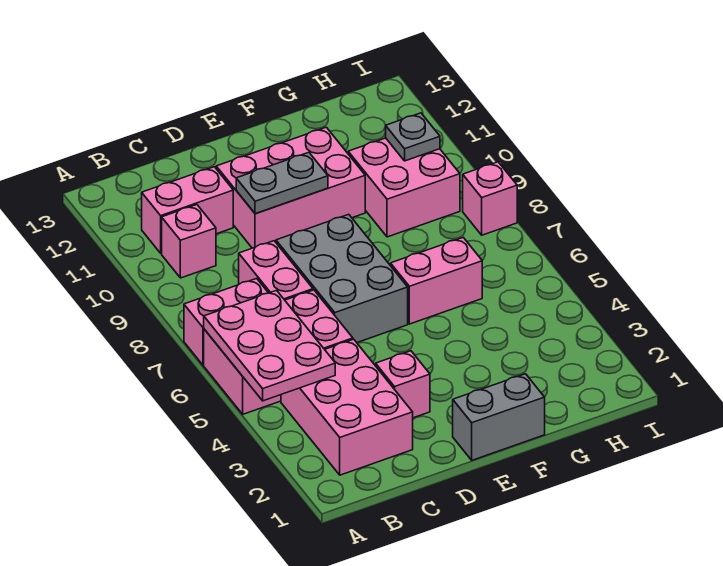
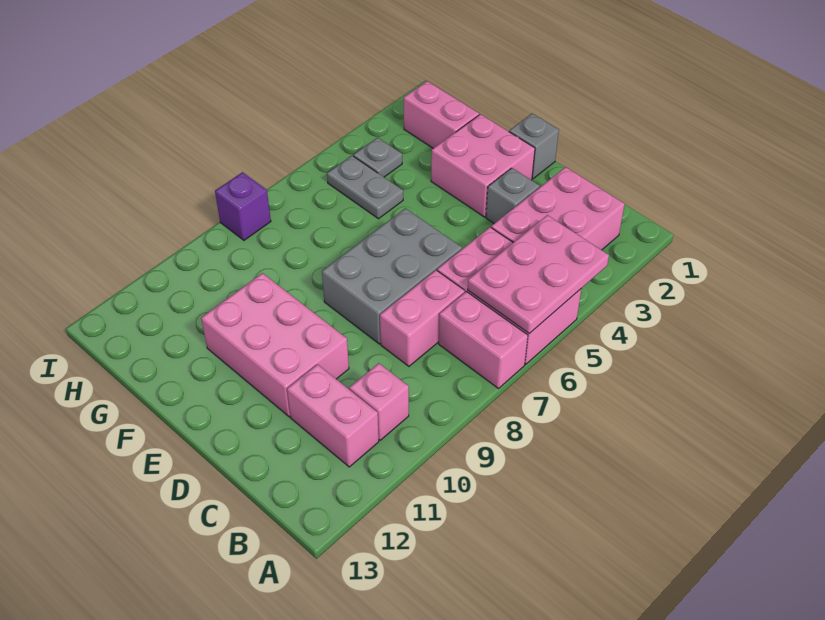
pink 1x1 brick [376,351,430,418] -> grey 1x1 brick [486,168,540,223]
grey 1x2 plate [236,152,328,214] -> grey 1x2 plate moved to [327,156,403,219]
grey 1x2 brick [453,374,545,460] -> grey 1x1 brick [509,114,559,179]
pink 1x2 brick [391,238,482,324] -> pink 1x2 brick moved to [404,81,479,148]
pink 2x2 brick [348,138,460,237] -> pink 2x2 brick moved to [431,114,535,217]
grey 1x1 plate [386,113,440,161] -> grey 1x1 plate moved to [353,138,402,177]
pink 1x1 brick [463,162,517,235] -> purple 1x1 brick [215,172,271,240]

